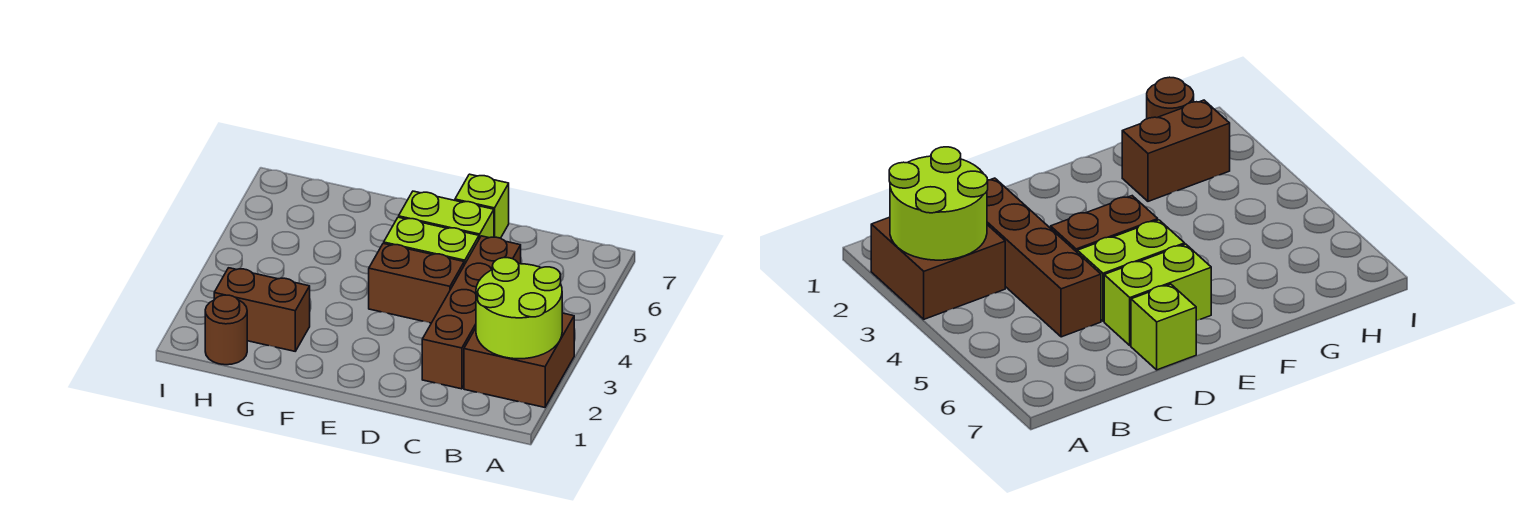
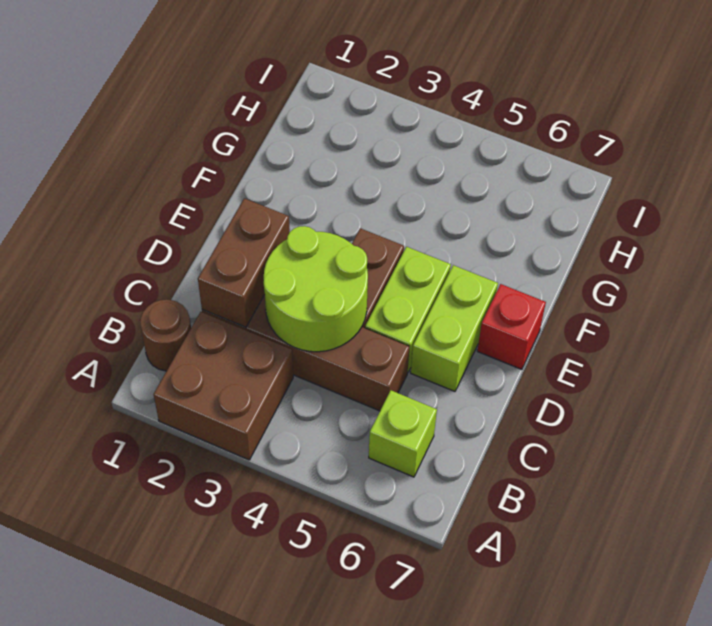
lime 2x2 round brick [476,258,562,359] -> lime 2x2 round brick moved to [264,226,368,352]
lime 1x1 brick [455,174,509,238] -> lime 1x1 brick moved to [369,390,437,477]
none -> red 1x1 brick [477,284,546,369]
brown 1x2 brick [214,268,310,351] -> brown 1x2 brick moved to [198,198,290,327]
brown 1x1 round brick [205,295,247,365] -> brown 1x1 round brick moved to [140,300,191,371]

